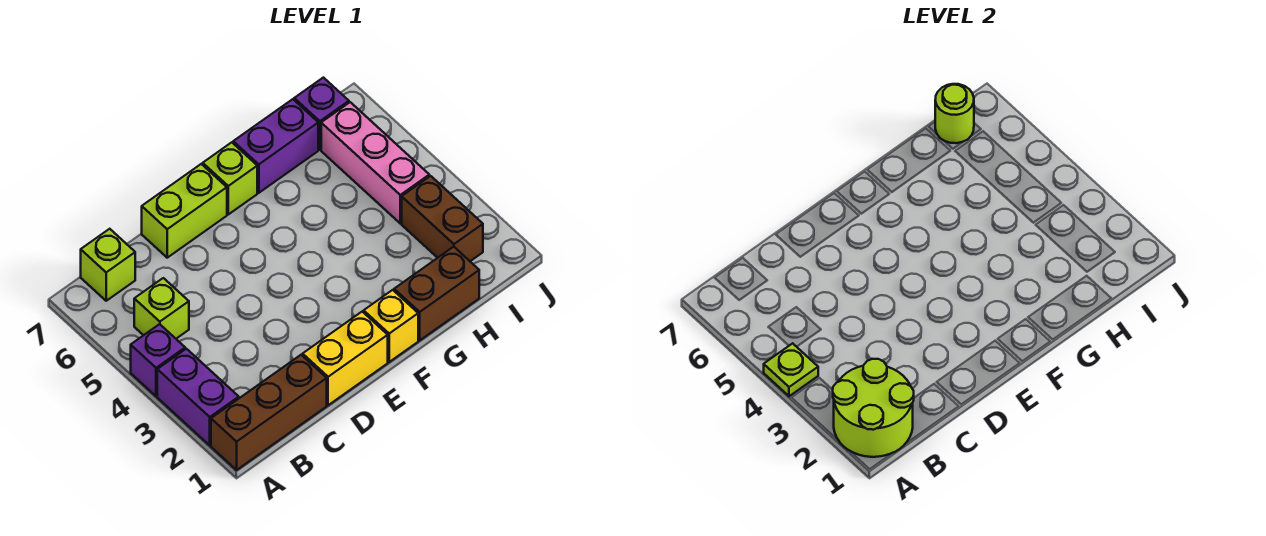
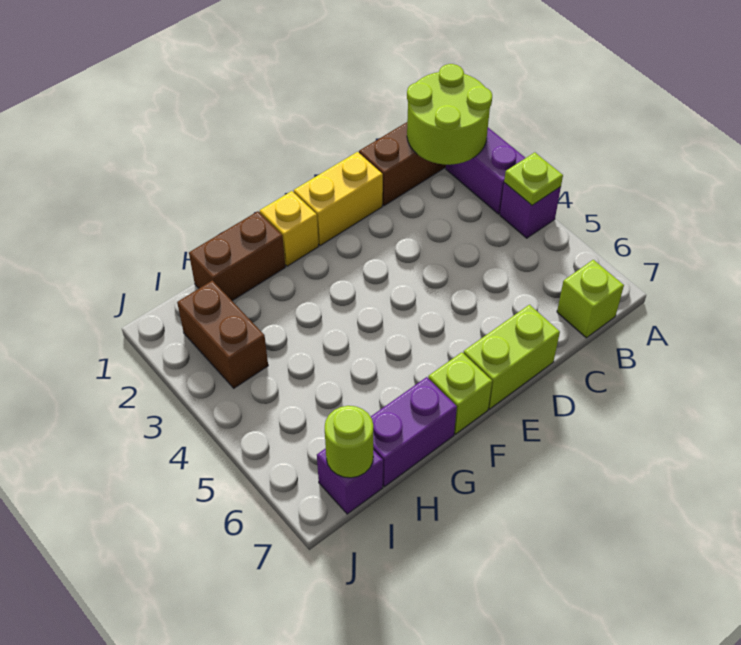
lime 1x1 brick [134,278,189,339] -> none
pink 1x3 brick [321,102,429,223] -> none

